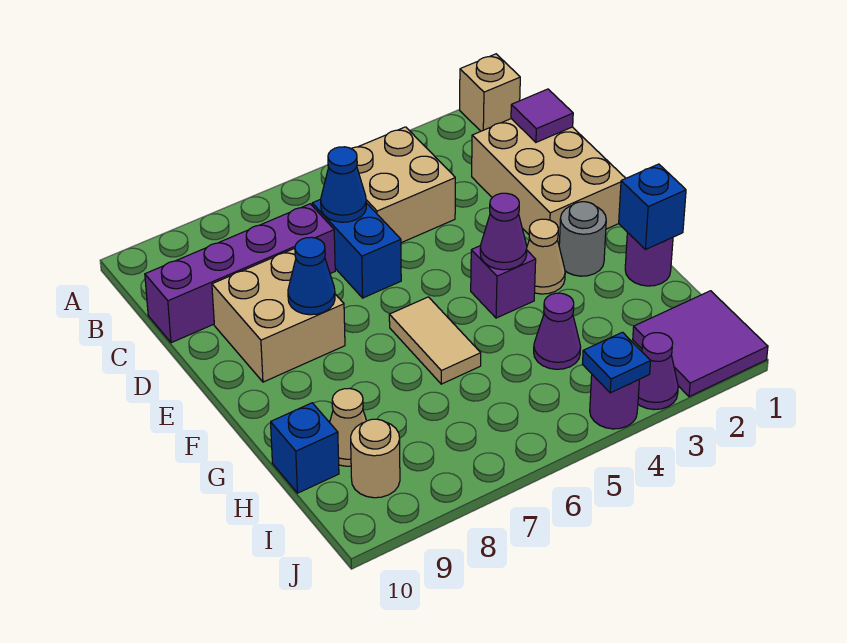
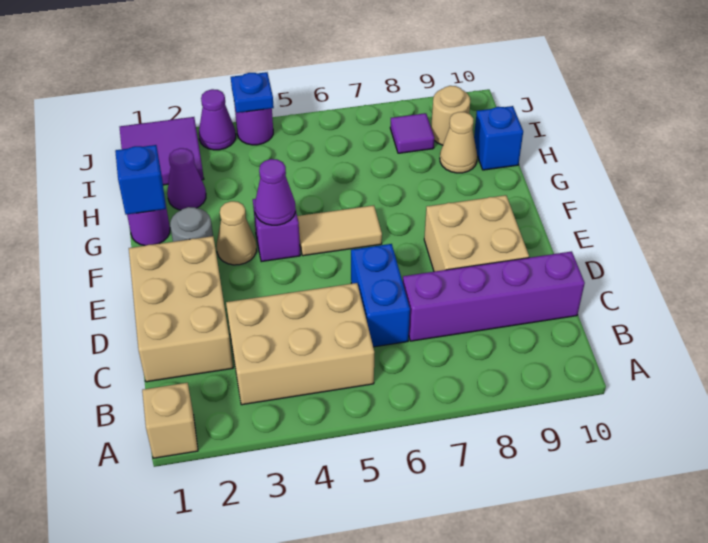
tan 2x2 brick [328,127,455,243] -> tan 2x3 brick [226,283,374,405]
purple 1x1 tile [511,89,573,142] -> purple 1x1 tile moved to [390,113,434,153]
blue 1x1 cone [321,147,366,222] -> none
blue 1x1 cone [288,237,335,315] -> none
tan 1x2 tile [389,297,481,384] -> tan 1x2 tile turned to [297,205,382,256]
purple 1x1 cone [534,293,581,369] -> purple 1x1 cone moved to [167,148,206,210]

